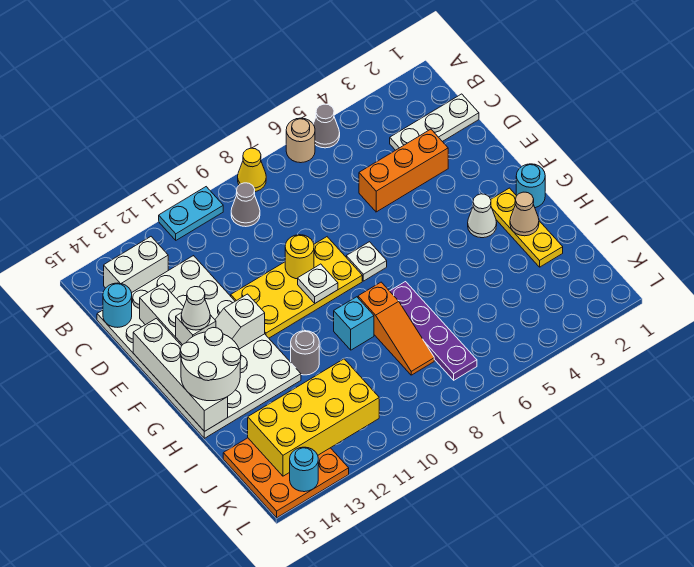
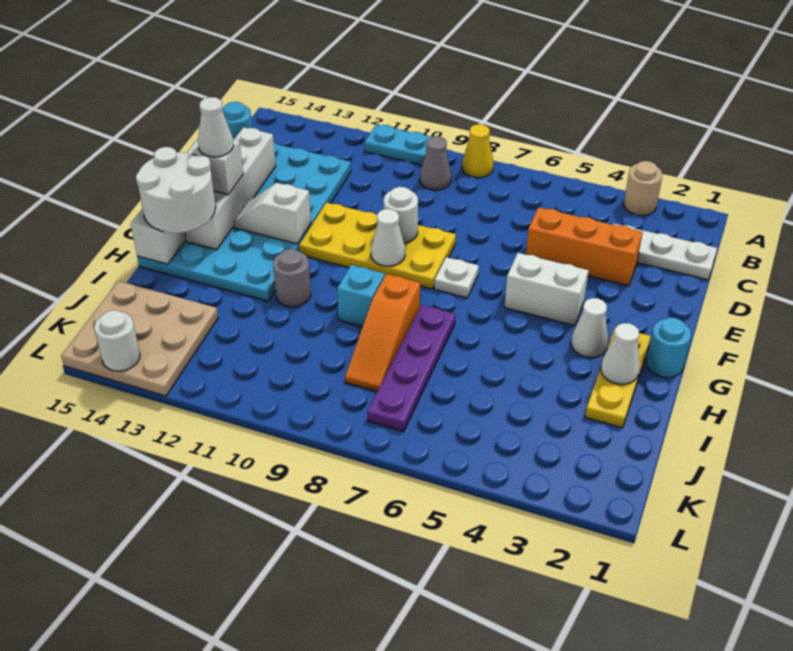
grey 1x1 cone [313,104,340,148] -> none
tan 1x1 round brick [286,118,315,163] -> tan 1x1 round brick moved to [624,161,662,216]
white 1x2 brick [104,237,168,293] -> white 1x2 brick moved to [505,253,589,326]
white 4x6 plate [97,256,301,438] -> cyan 4x6 plate [137,143,351,301]
yellow 1x1 round brick [285,235,314,279] -> white 1x1 round brick [384,187,418,243]
white 1x1 plate [298,264,338,303] -> white 1x1 cone [371,209,405,266]
tan 1x1 cone [510,192,539,236] -> white 1x1 cone [601,323,640,384]
yellow 2x4 brick [248,359,379,476] -> none
orange 3x3 plate [223,438,349,518] -> tan 3x3 plate [61,281,218,396]
cyan 1x1 round brick [290,447,318,492] -> white 1x1 round brick [94,310,140,371]

